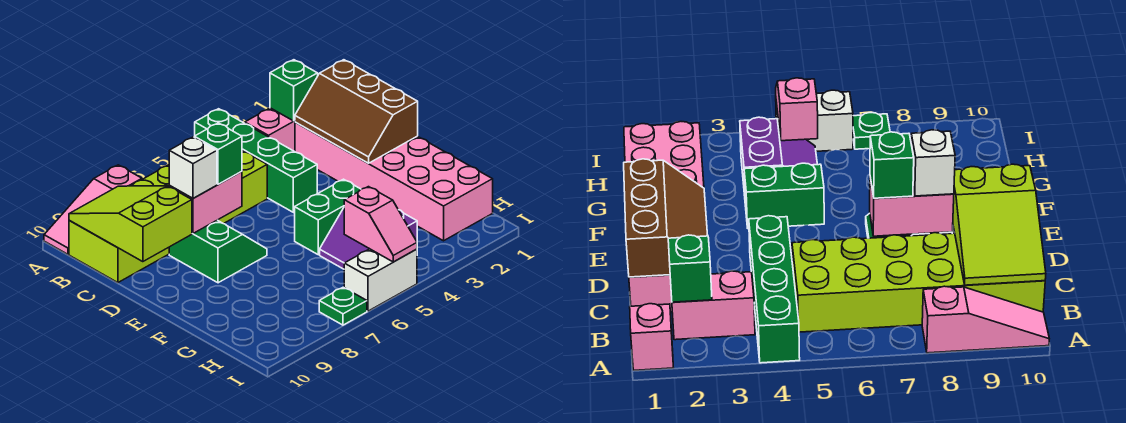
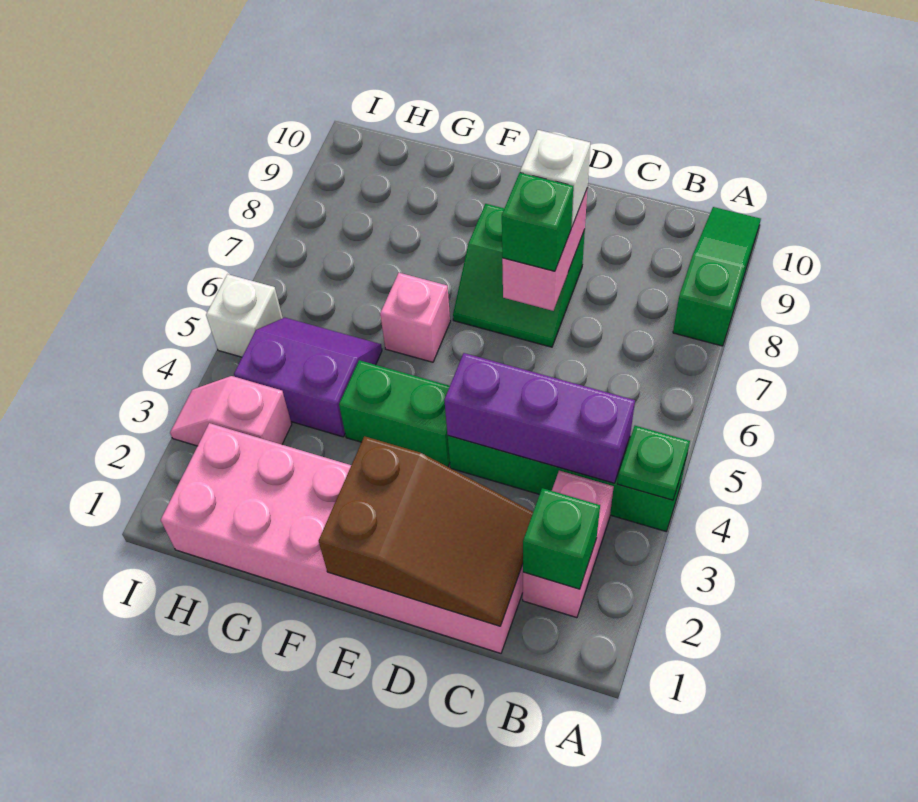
pink 1x1 brick [630,304,673,370] -> pink 1x1 brick moved to [380,273,450,362]
pink 1x3 slope [44,165,142,254] -> green 1x3 slope [673,207,761,346]
none -> purple 1x3 brick [444,353,635,483]
lime 2x6 brick [69,150,267,283] -> none
lime 2x3 slope [69,186,192,262] -> none
brown 2x3 slope [295,60,418,163] -> brown 2x3 slope turned to [319,436,533,626]
green 1x2 brick [295,179,361,255] -> green 1x2 brick turned to [339,360,450,467]
pink 1x2 slope [344,187,417,262] -> pink 1x2 slope moved to [170,376,292,446]
white 1x2 brick [344,249,417,311] -> white 1x1 brick [206,274,283,357]
green 1x1 plate [319,287,367,325] -> green 1x1 plate moved to [617,426,690,500]

